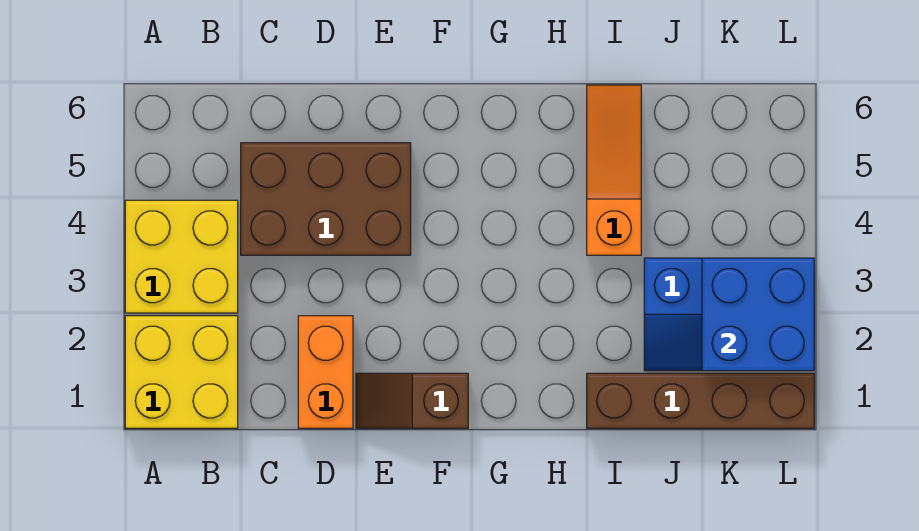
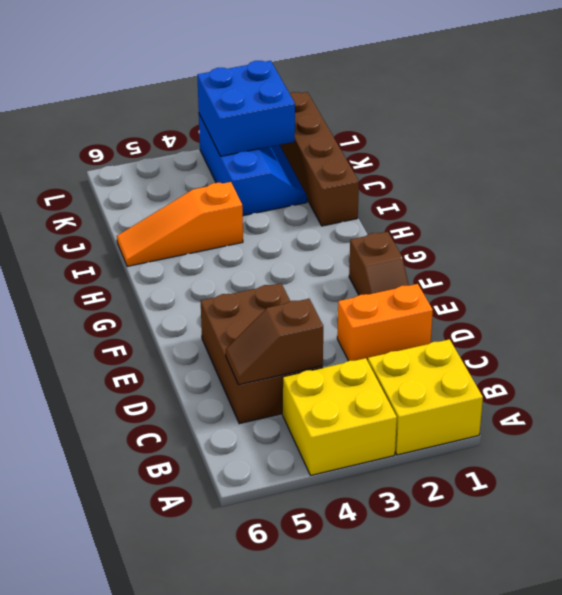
none -> brown 1x2 slope [226,299,323,385]

